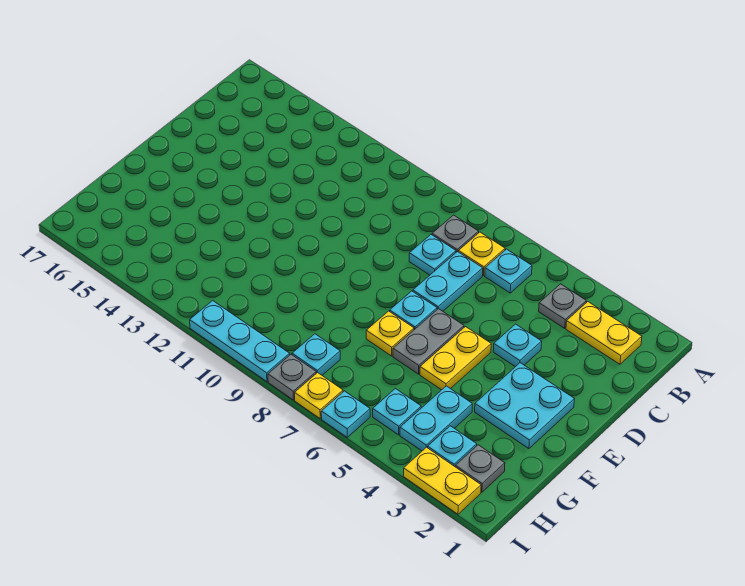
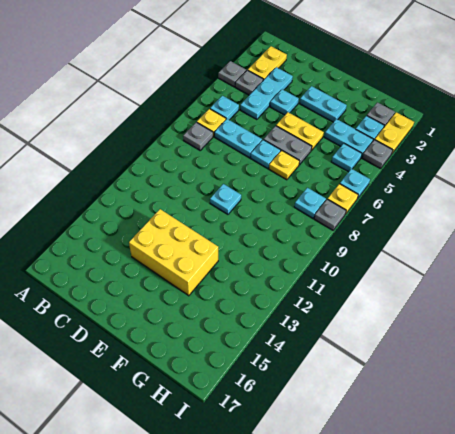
none -> grey 1x1 plate [218,61,246,87]
cyan 1x1 plate [409,235,456,275] -> cyan 1x1 plate moved to [210,184,241,214]
none -> yellow 2x3 brick [129,209,218,296]
cyan 2x2 plate [475,363,574,449] -> cyan 1x2 plate [300,86,347,122]
none -> grey 1x1 plate [362,140,393,169]
cyan 1x3 plate [190,301,290,382] -> cyan 1x3 plate moved to [240,67,293,120]

